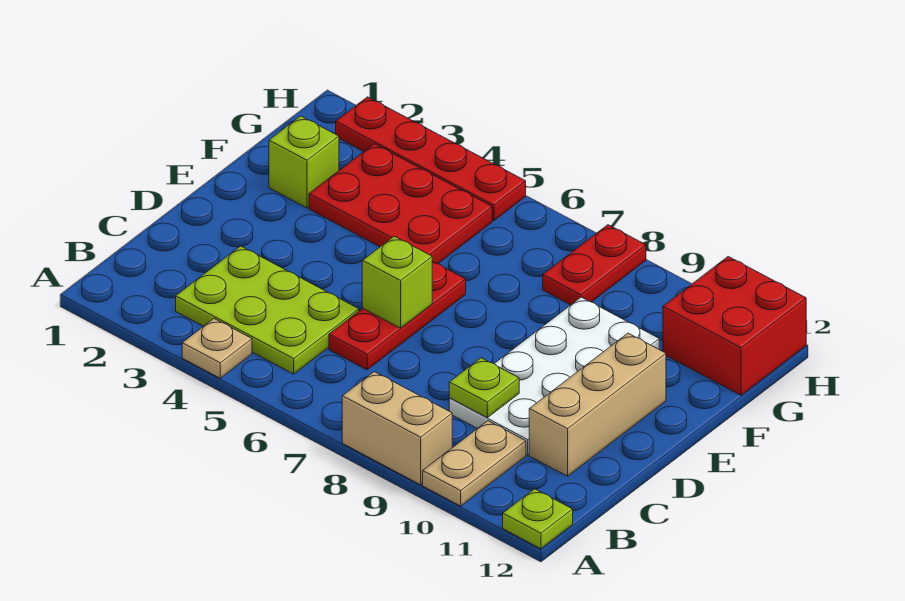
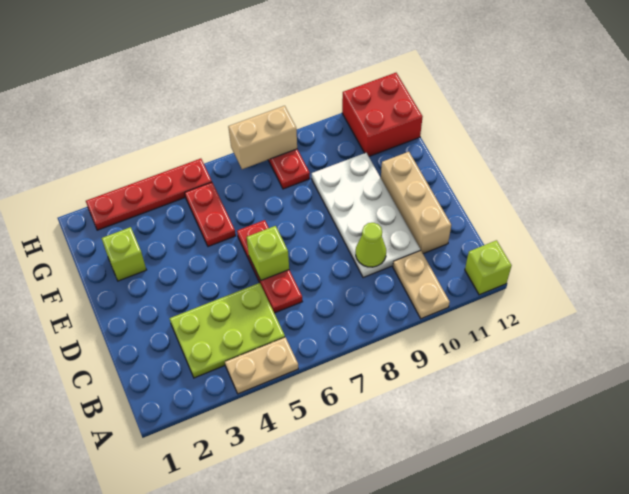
tan 1x1 plate [182,319,252,378] -> tan 1x2 plate [225,337,298,394]
tan 1x2 brick [342,372,452,485] -> tan 1x2 brick moved to [228,106,297,169]
lime 1x1 plate [503,489,573,549] -> lime 1x1 brick [465,240,512,295]
lime 1x1 plate [449,358,519,418] -> lime 1x1 cone [356,223,386,267]
red 2x3 plate [309,144,492,264] -> red 1x2 plate [185,182,236,247]

